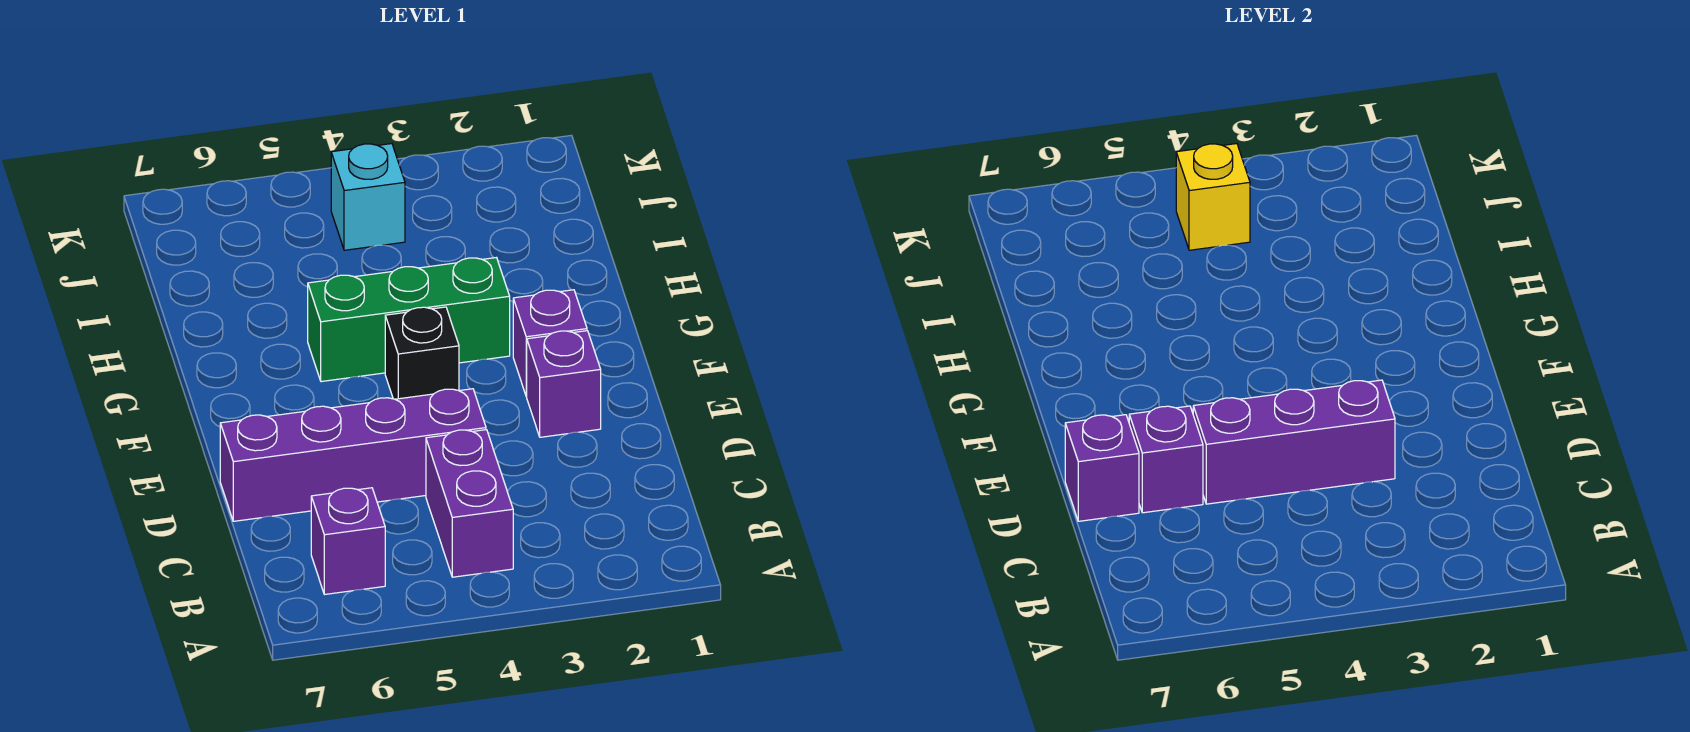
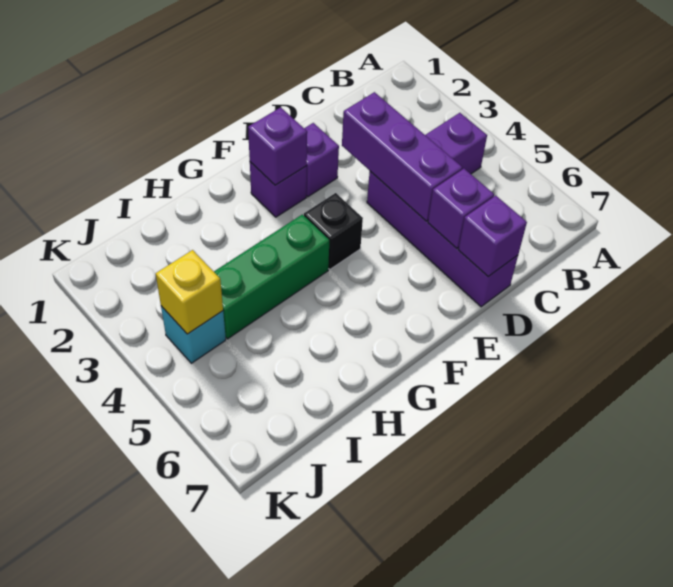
purple 1x1 brick [311,488,385,595] -> purple 1x1 brick moved to [248,107,307,185]
green 1x3 brick [308,258,510,382] -> green 1x3 brick turned to [214,214,329,339]

